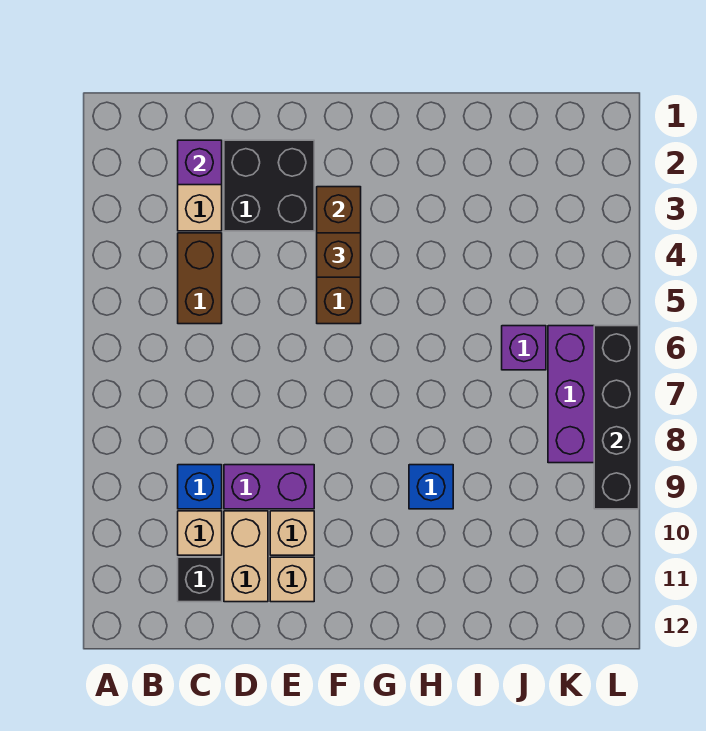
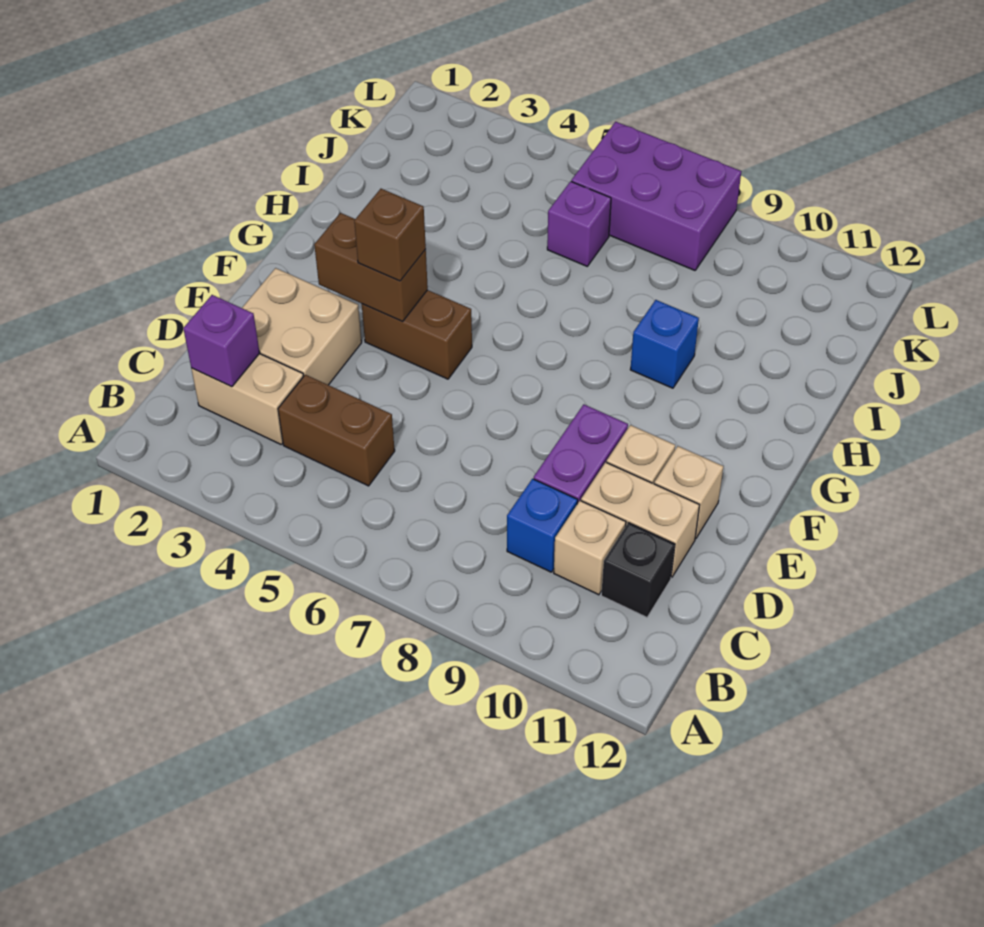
black 2x2 brick [224,140,314,231] -> tan 2x2 brick [242,268,362,385]
black 1x4 brick [594,326,639,509] -> none

